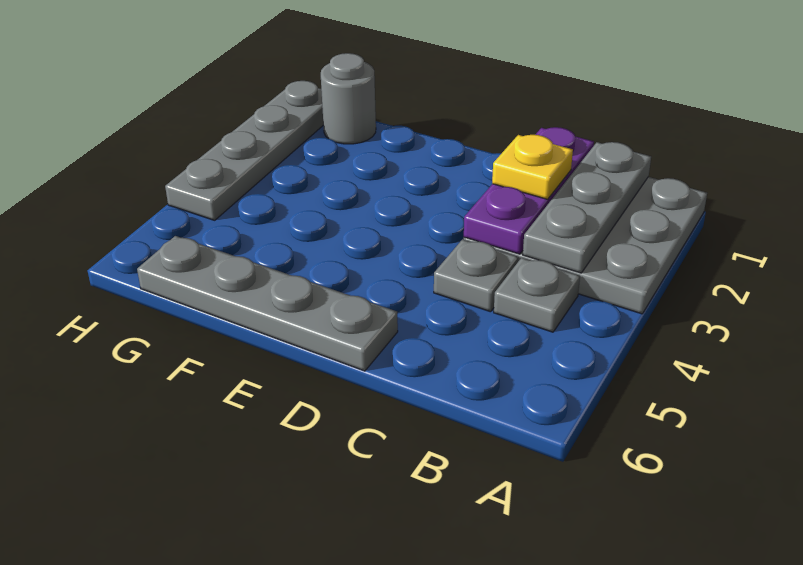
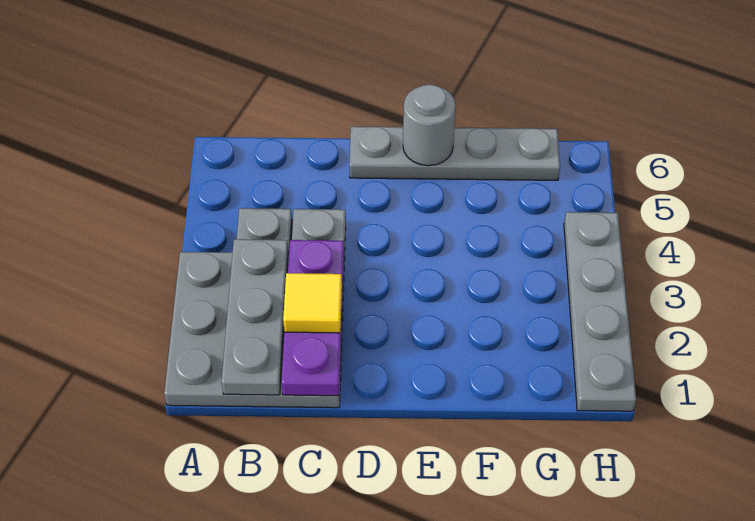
yellow 1x1 plate [492,135,573,199] -> yellow 1x1 tile [283,273,342,333]
grey 1x1 round brick [321,53,376,144] -> grey 1x1 round brick moved to [403,85,456,166]

